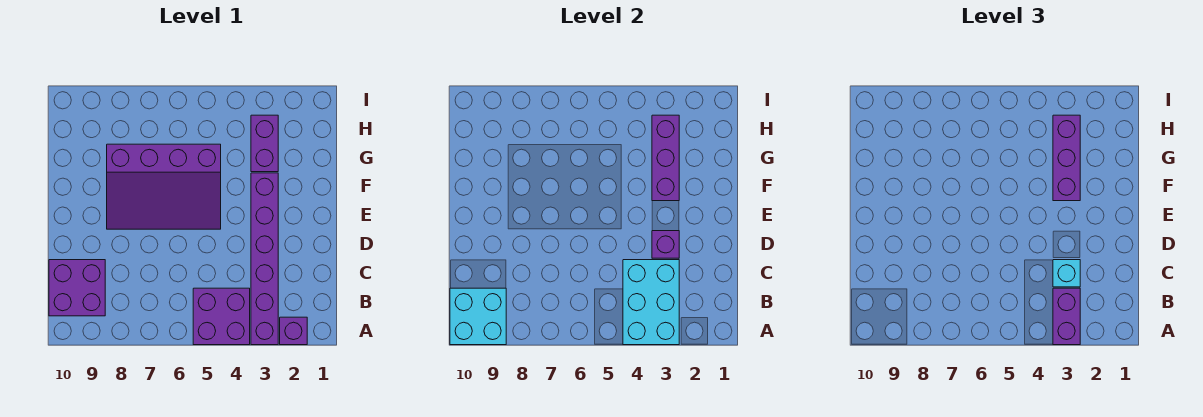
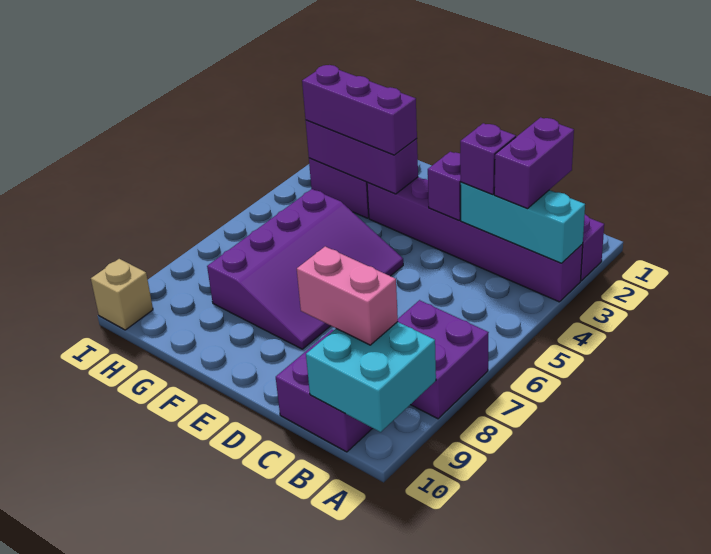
cyan 2x3 brick [623,260,679,345] -> cyan 1x3 brick [461,182,585,263]
purple 1x2 brick [1053,288,1080,345] -> purple 1x2 brick turned to [494,117,574,209]
purple 2x2 brick [193,288,250,345] -> purple 2x2 brick moved to [398,300,489,419]
none -> pink 1x2 brick [297,246,398,345]
cyan 1x1 brick [1053,260,1080,287] -> purple 1x1 brick [460,123,516,194]
none -> tan 1x1 brick [91,259,153,330]

